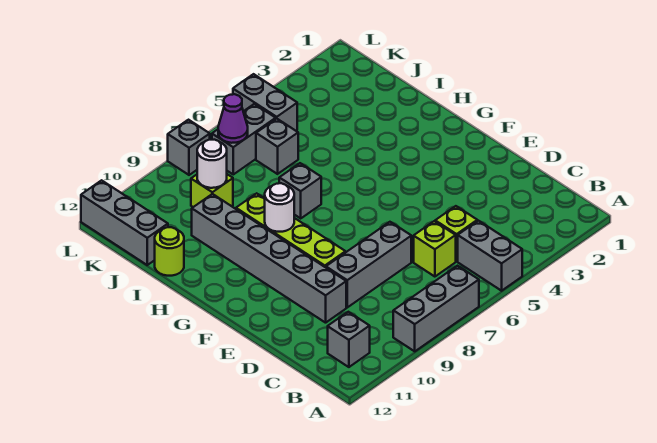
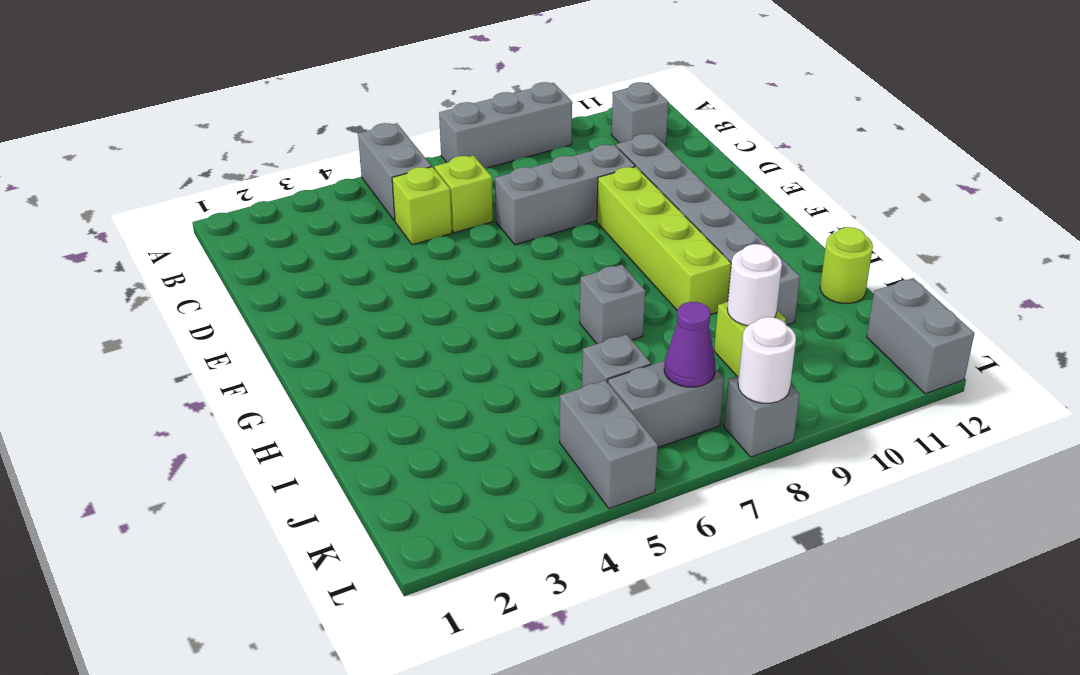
white 1x1 round brick [265,183,294,232] -> white 1x1 round brick moved to [738,317,796,403]
grey 1x3 brick [81,180,168,265] -> grey 1x2 brick [867,278,974,394]

